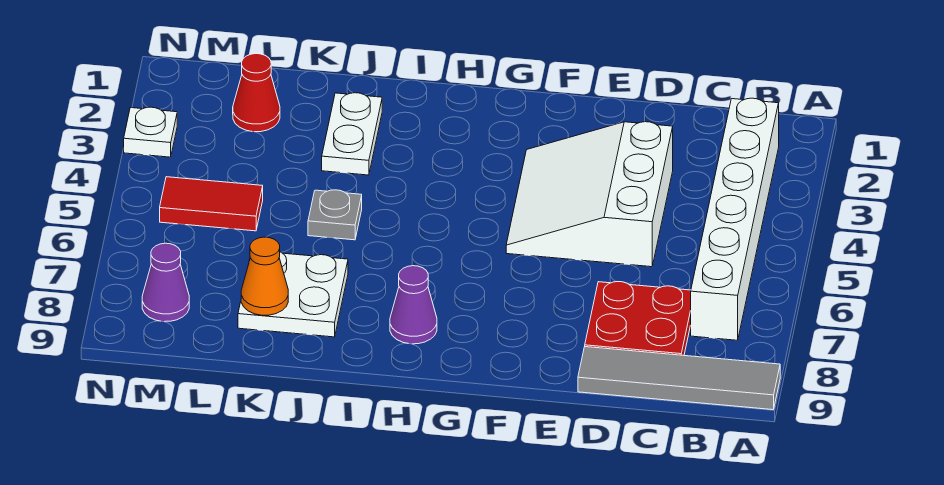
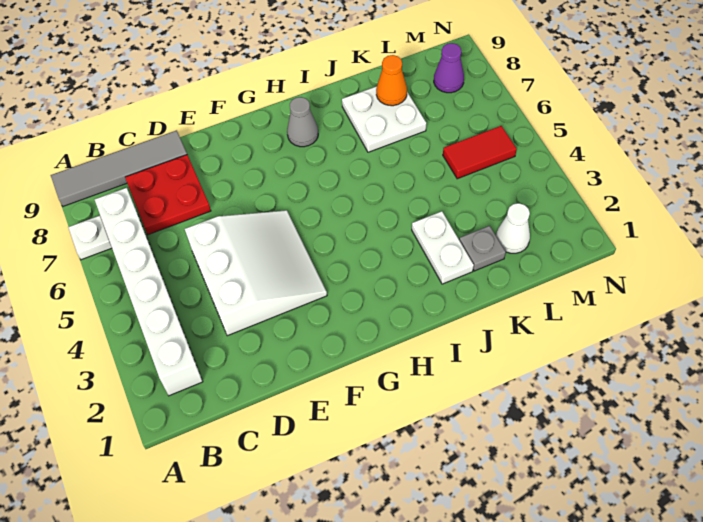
purple 1x1 cone [390,266,437,344] -> grey 1x1 cone [287,97,318,147]
grey 1x1 plate [308,190,362,240] -> grey 1x1 plate moved to [459,226,506,271]
red 1x1 cone [233,54,280,132] -> white 1x1 cone [496,203,530,253]
white 1x1 plate [124,107,177,157] -> white 1x1 plate moved to [68,216,112,260]

